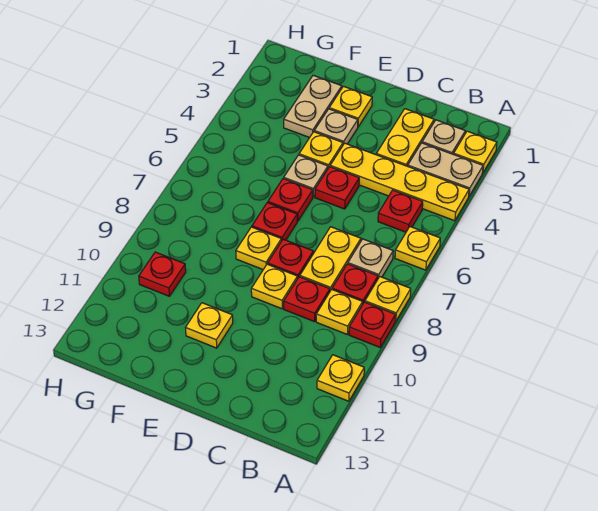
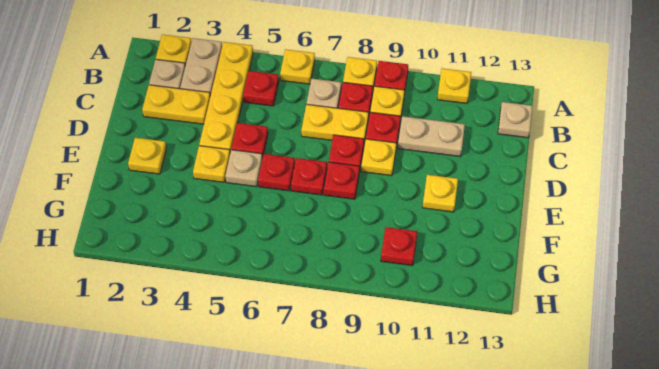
tan 1x1 plate [314,109,358,145] -> tan 1x1 plate moved to [498,102,532,138]
yellow 1x1 plate [236,227,281,269] -> red 1x1 plate [324,162,360,199]
tan 1x2 plate [284,75,342,138] -> tan 1x2 plate moved to [398,116,465,157]

